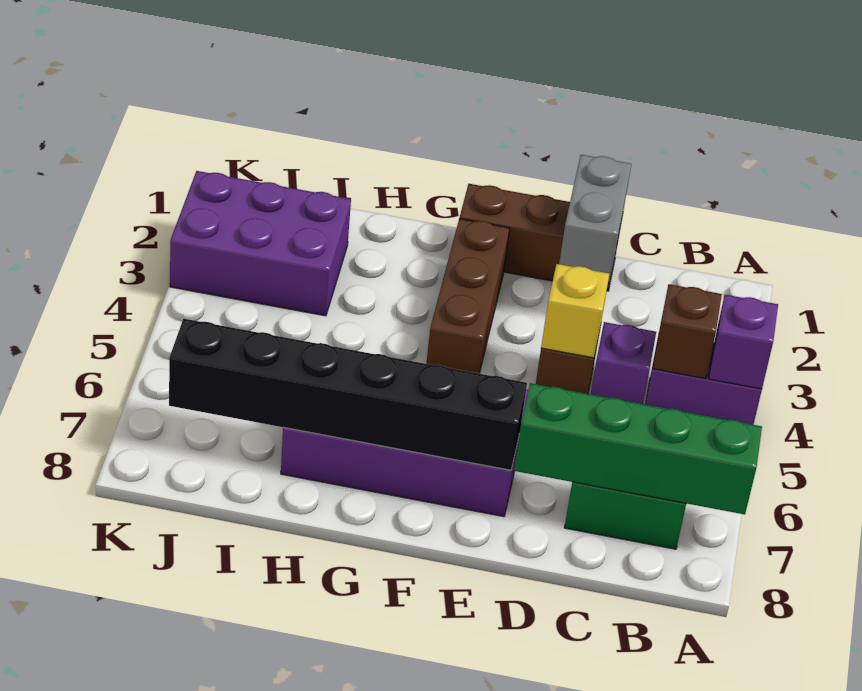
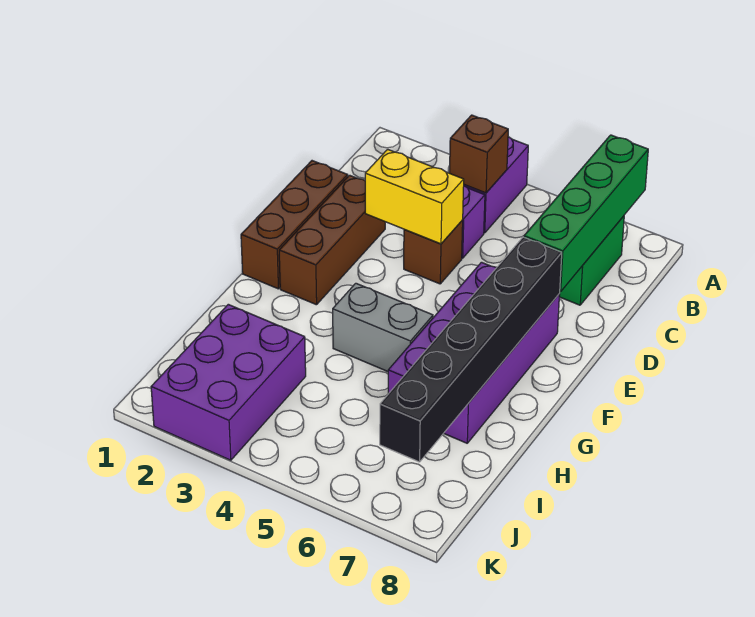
purple 1x1 brick [709,295,778,389] -> none
grey 1x2 brick [559,155,631,281] -> grey 1x2 brick moved to [333,283,433,371]
yellow 1x1 brick [541,264,609,358] -> yellow 1x2 brick [365,149,464,244]
brown 1x3 brick [426,219,510,374] -> brown 1x3 brick turned to [279,175,385,305]

